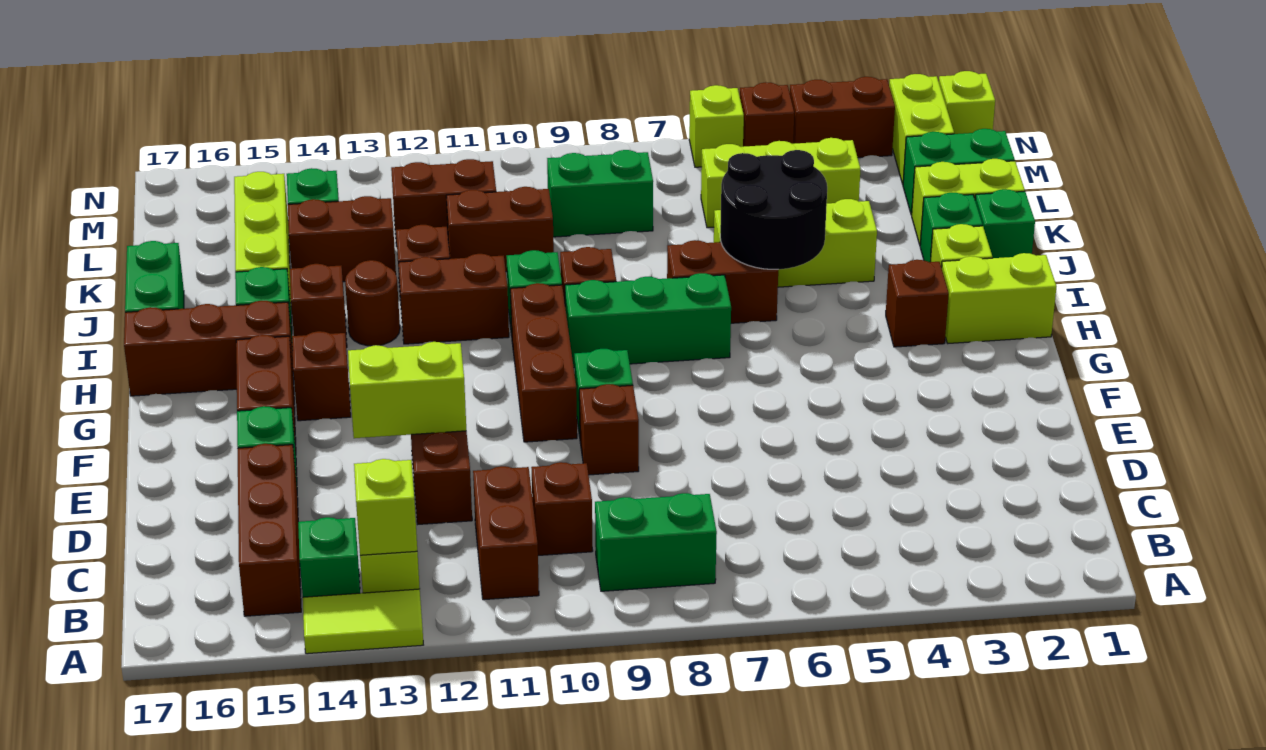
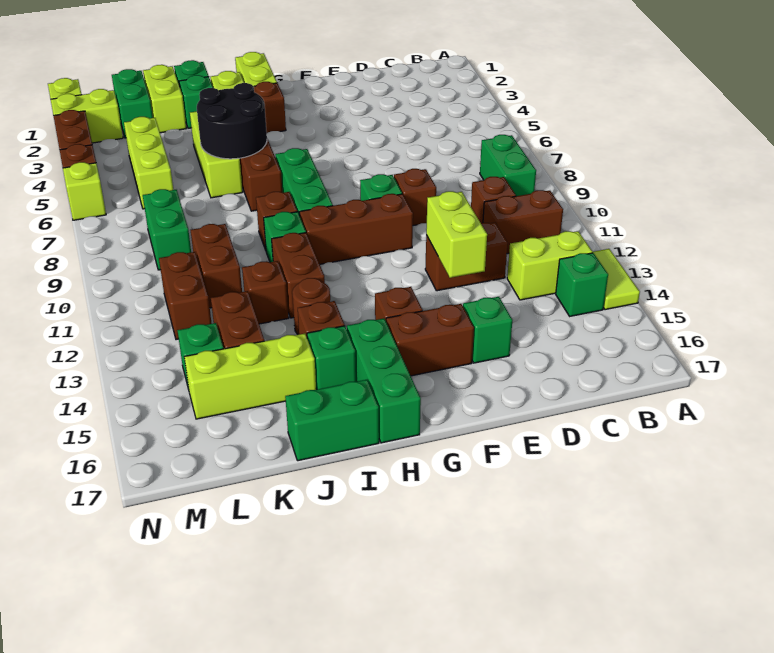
lime 1x1 brick [354,459,417,555] -> none
brown 1x3 brick [237,444,301,616] -> none
brown 1x3 brick [124,301,294,396] -> green 1x3 brick [347,318,421,443]

